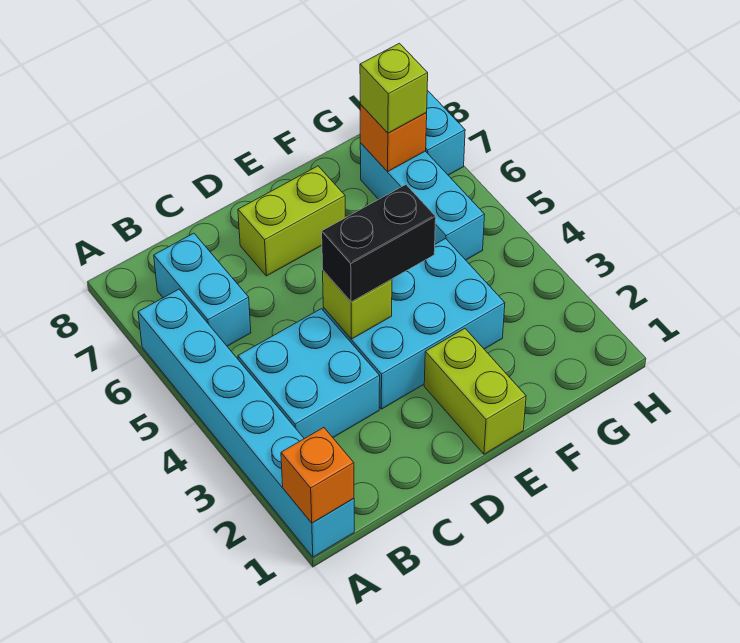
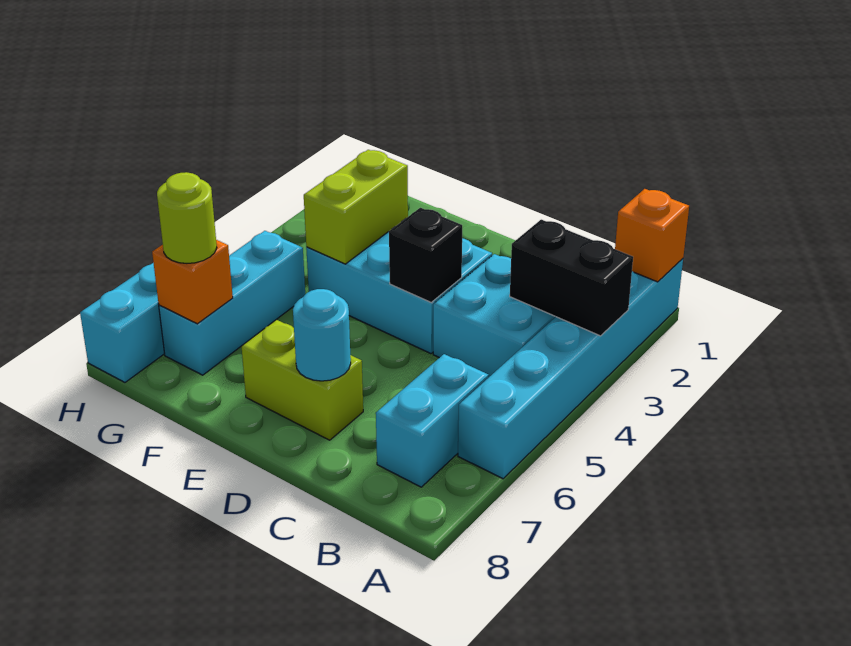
lime 1x1 brick [323,271,392,339] -> black 1x1 brick [389,208,462,302]
black 1x2 brick [322,185,436,302] -> black 1x2 brick moved to [510,220,633,336]
none -> cyan 1x1 round brick [293,289,351,381]
lime 1x2 brick [424,329,526,454] -> lime 1x2 brick moved to [304,150,408,264]
lime 1x1 brick [360,43,428,133] -> lime 1x1 round brick [157,172,217,263]

